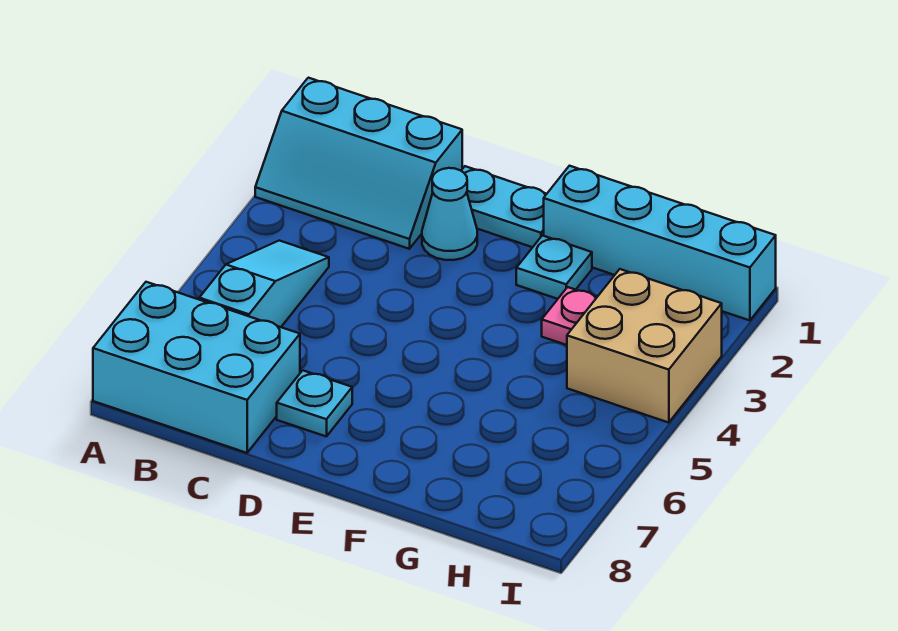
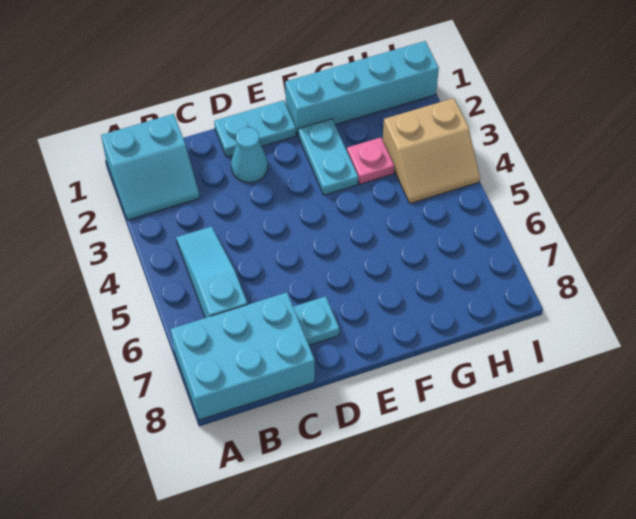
cyan 2x3 slope [255,78,462,249] -> cyan 2x2 slope [101,114,200,220]
cyan 1x1 plate [516,235,592,299] -> cyan 1x2 plate [298,119,358,195]
tan 2x2 brick [567,269,722,423] -> tan 2x2 slope [383,98,480,203]

